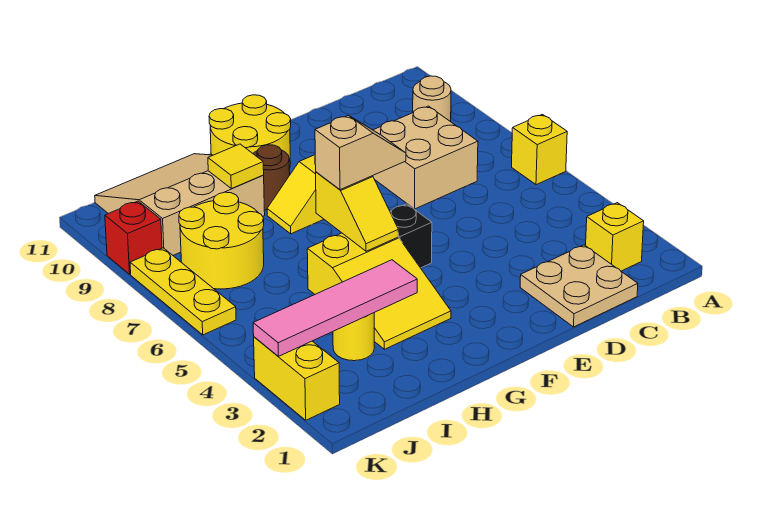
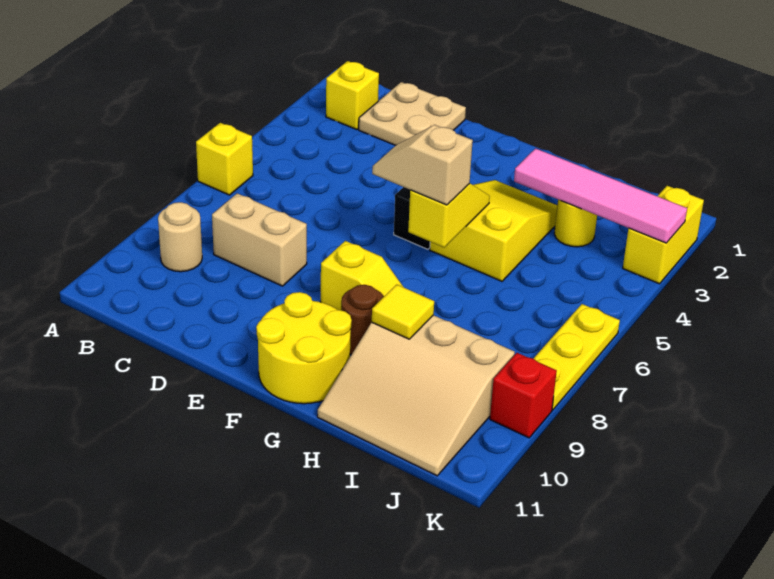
tan 2x2 brick [373,106,478,209] -> tan 1x2 brick [212,193,307,286]
yellow 2x2 round brick [179,192,264,289] -> none

